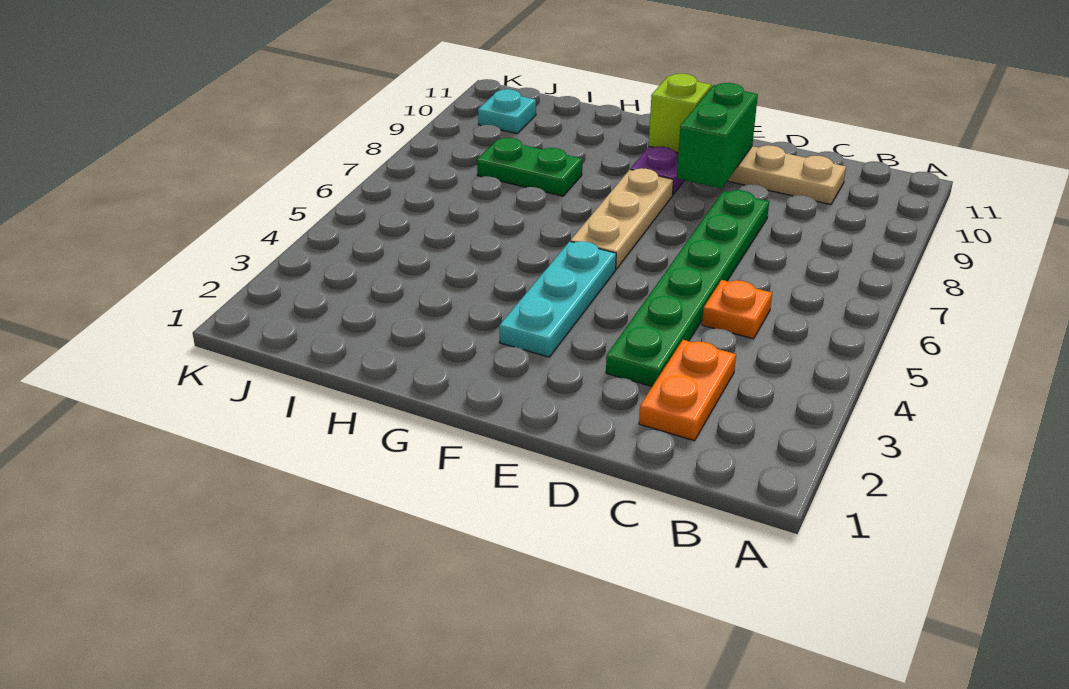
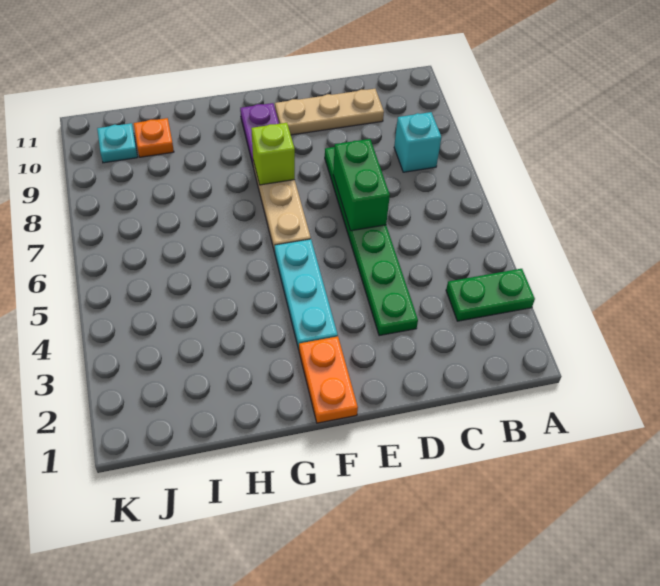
none -> cyan 1x1 brick [394,112,441,172]
orange 1x2 plate [639,340,736,441] -> orange 1x2 plate moved to [299,336,358,423]
orange 1x1 plate [702,280,772,339] -> orange 1x1 plate moved to [134,118,174,157]
green 1x2 brick [677,83,758,189] -> green 1x2 brick moved to [333,139,390,231]
lime 1x1 brick [649,74,711,153] -> lime 1x1 brick moved to [251,123,295,185]
green 1x2 plate [477,138,582,196] -> green 1x2 plate moved to [446,269,535,321]

